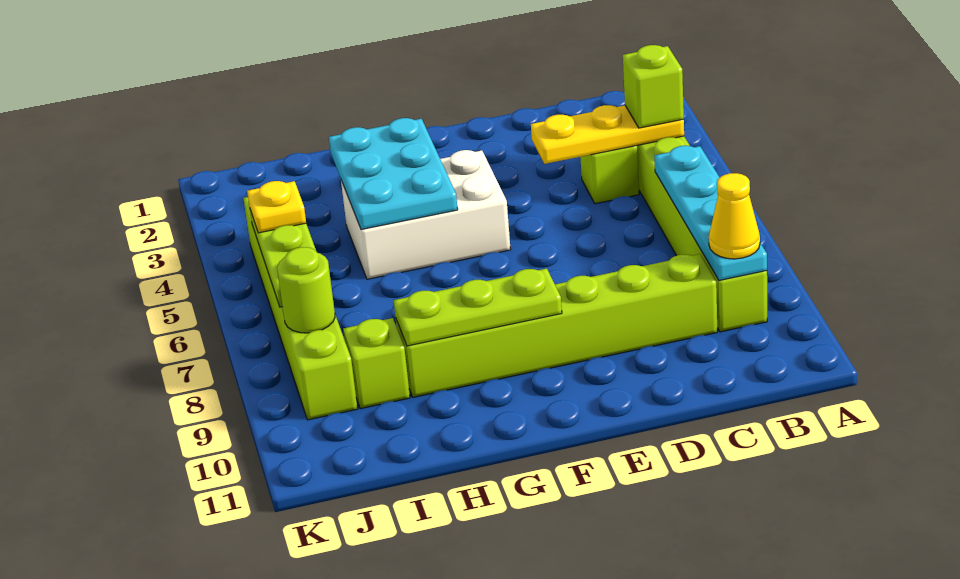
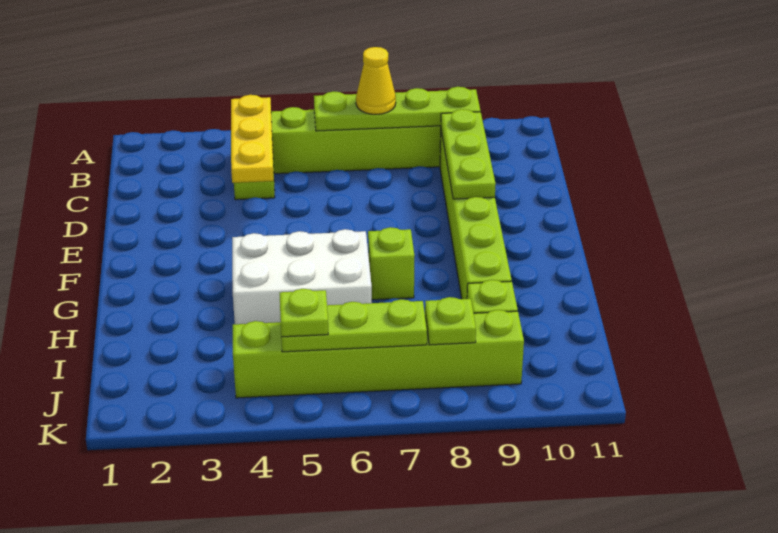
lime 1x1 brick [623,45,684,128] -> lime 1x1 brick moved to [368,227,415,300]
cyan 1x4 plate [654,145,767,280] -> lime 1x4 plate [314,87,481,131]
yellow 1x1 cone [709,173,760,259] -> yellow 1x1 cone moved to [356,47,396,114]
white 2x3 brick [341,150,511,279] -> white 2x3 brick turned to [232,229,372,324]
lime 1x3 plate [394,268,562,346] -> lime 1x3 plate moved to [441,109,496,199]
cyan 2x3 plate [329,118,458,230] -> none
yellow 1x1 plate [247,181,306,233] -> lime 1x1 plate [280,289,328,337]
lime 1x1 round brick [277,247,335,333] -> lime 1x1 plate [425,297,476,345]

